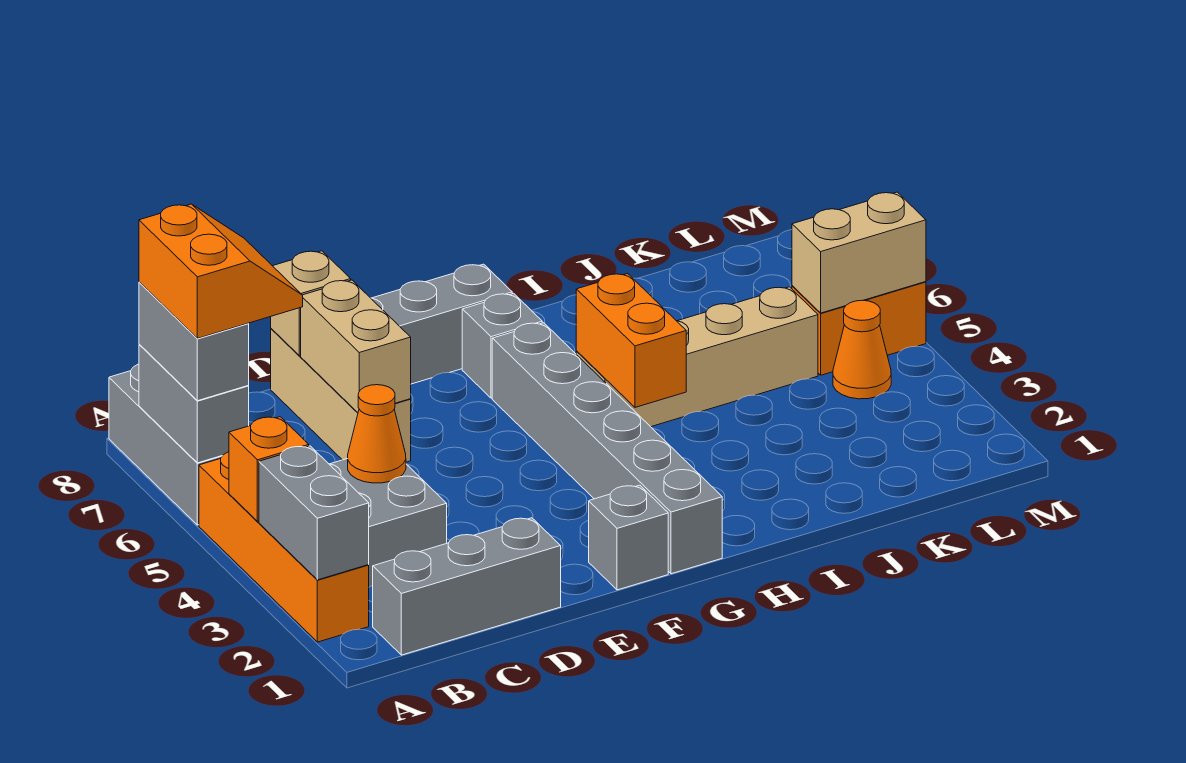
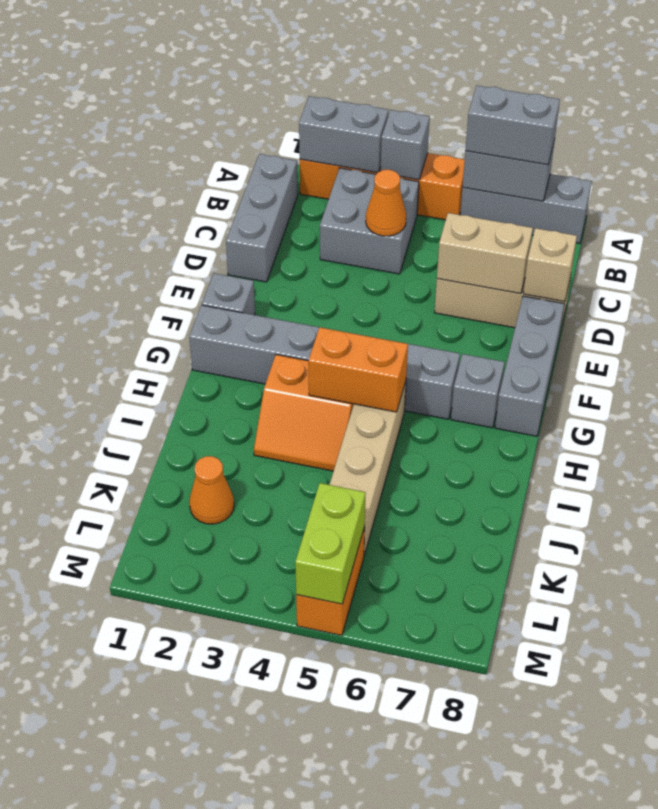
orange 1x1 brick [229,417,309,521] -> grey 1x1 brick [381,110,430,180]
orange 2x2 slope [139,204,303,338] -> orange 2x2 slope moved to [254,355,354,471]
orange 1x1 cone [833,300,891,399] -> orange 1x1 cone moved to [189,456,234,524]
tan 1x2 brick [792,192,926,313] -> lime 1x2 brick [295,483,366,604]

